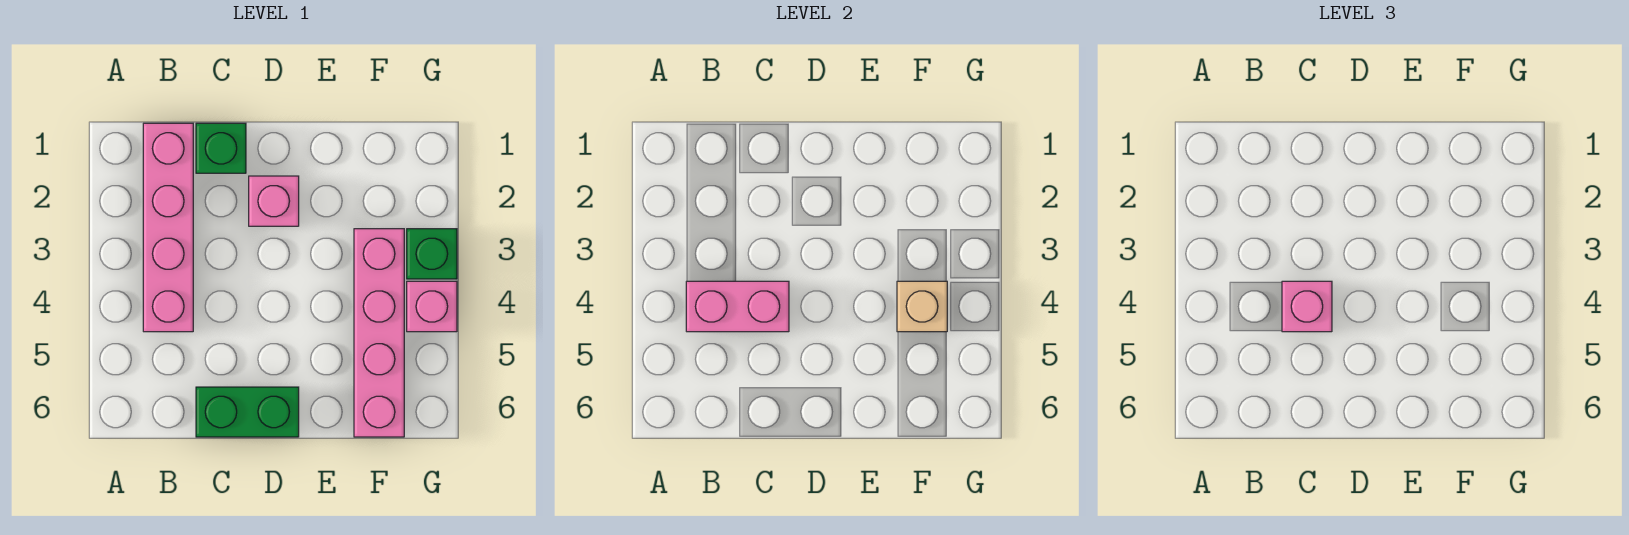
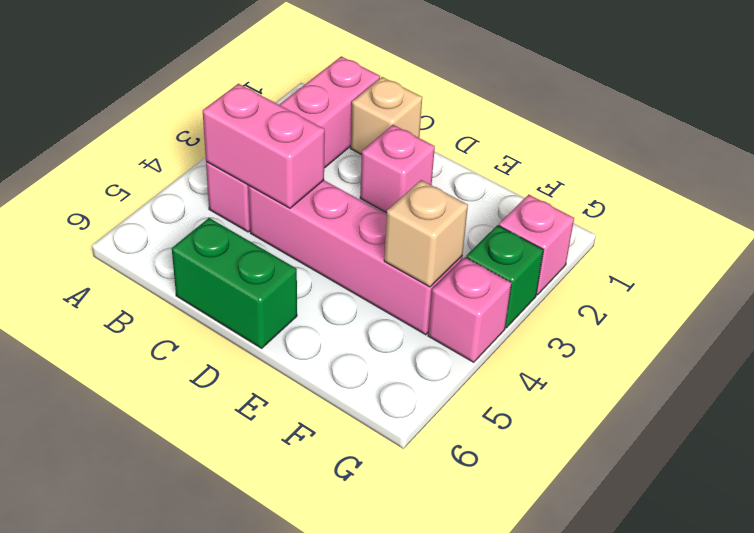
green 1x1 brick [196,123,246,173] -> tan 1x1 brick [351,77,422,155]
pink 1x1 brick [1282,281,1332,332] -> pink 1x1 brick moved to [499,195,574,295]
pink 1x4 brick [354,229,404,437] -> pink 1x4 brick turned to [248,180,462,335]

